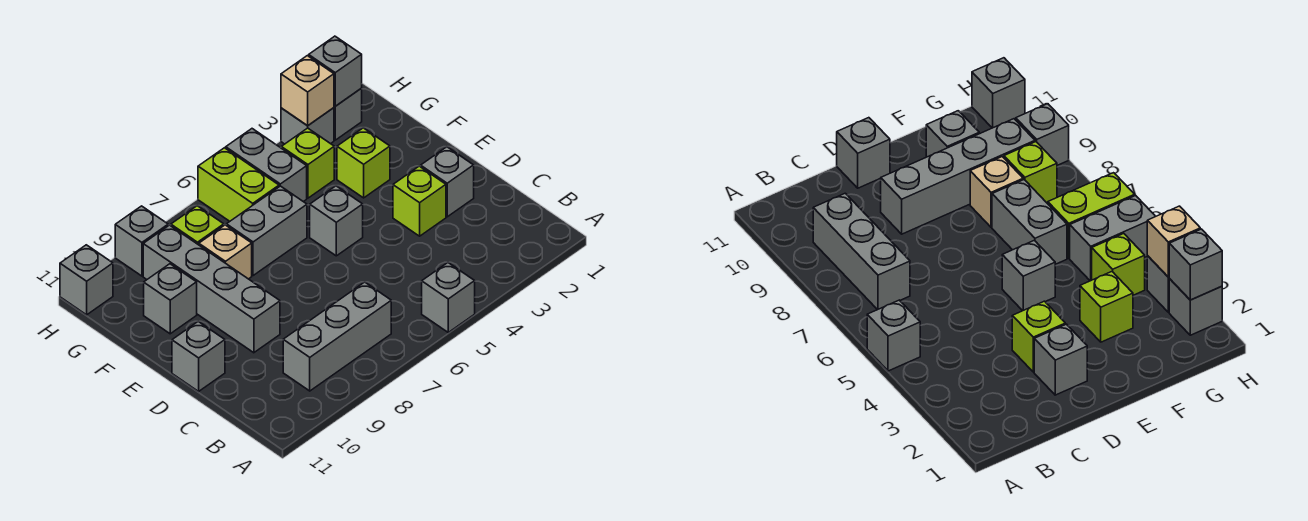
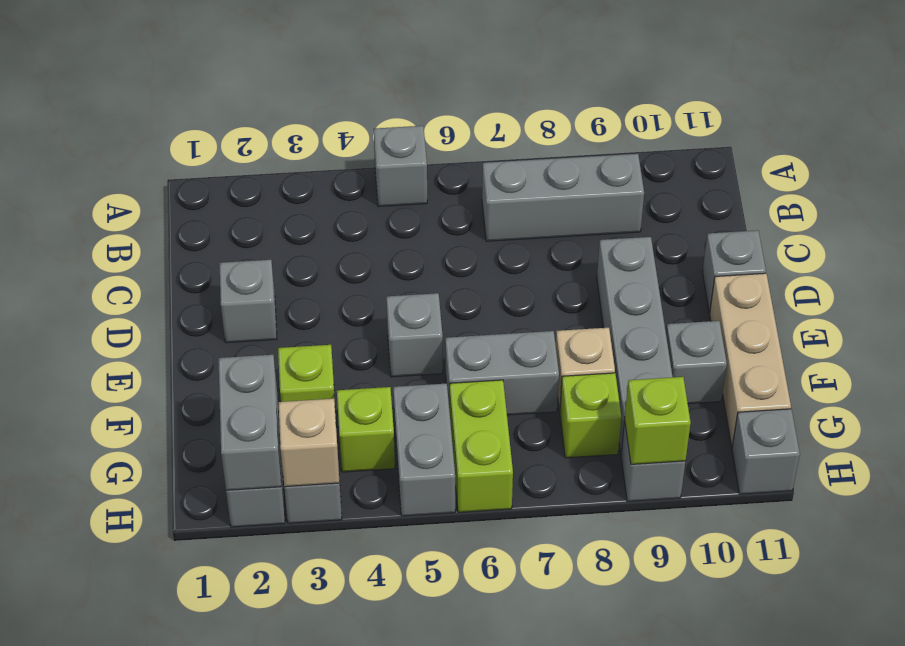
lime 1x1 brick [393,166,446,236] -> lime 1x1 brick moved to [625,377,691,464]
none -> tan 1x3 brick [710,273,791,446]
grey 1x1 brick [309,36,362,106] -> grey 1x2 brick [218,355,281,490]

